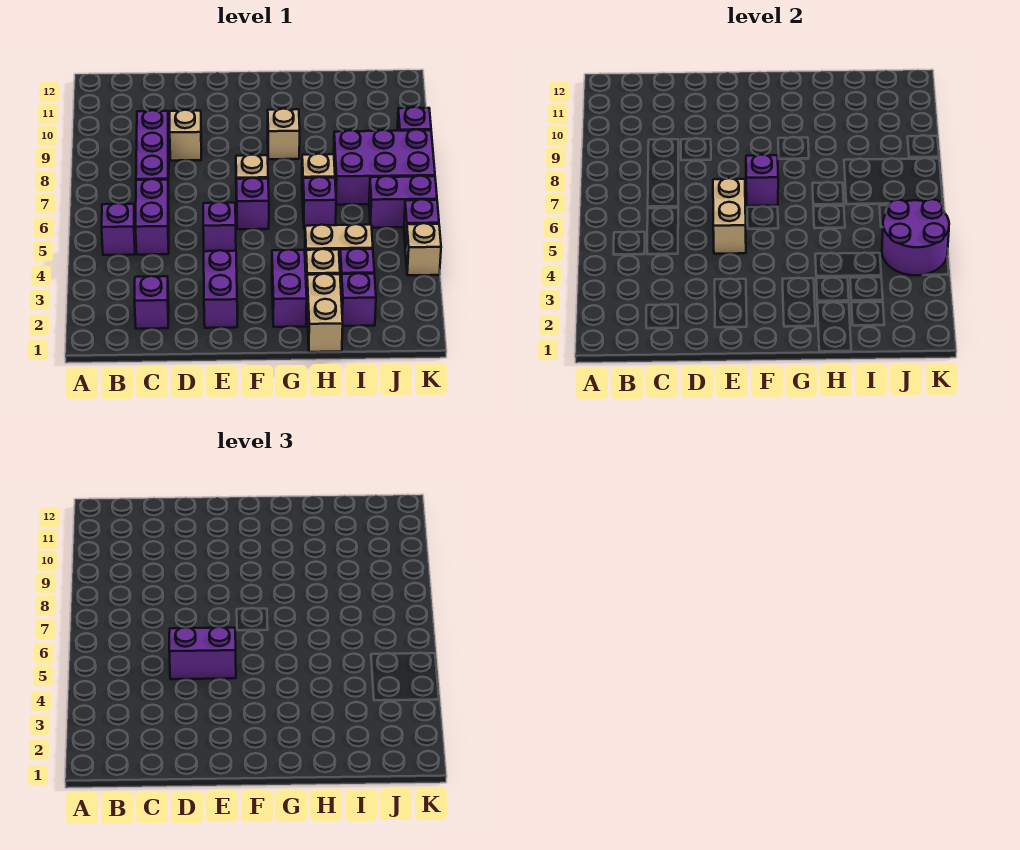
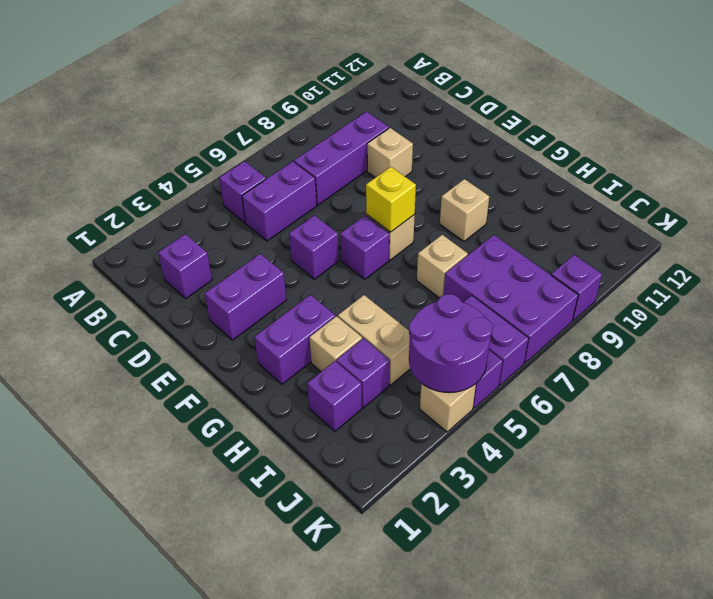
purple 1x2 brick [169,627,236,679] -> none
tan 1x2 brick [713,178,746,254] -> none
purple 1x1 brick [746,155,778,206] -> yellow 1x1 brick [366,167,416,232]
tan 1x2 brick [307,274,343,352] -> none
purple 1x1 brick [303,177,336,229] -> none

